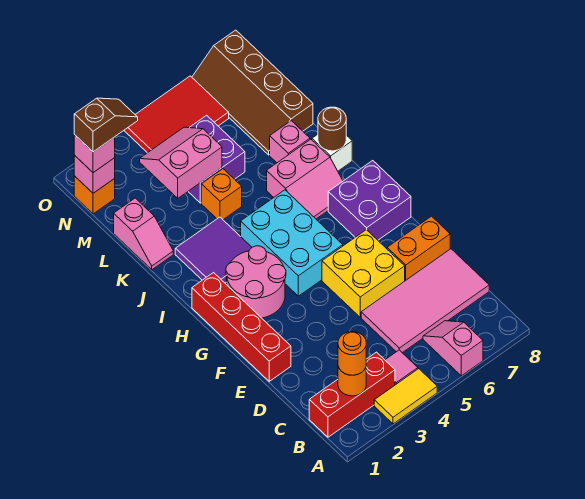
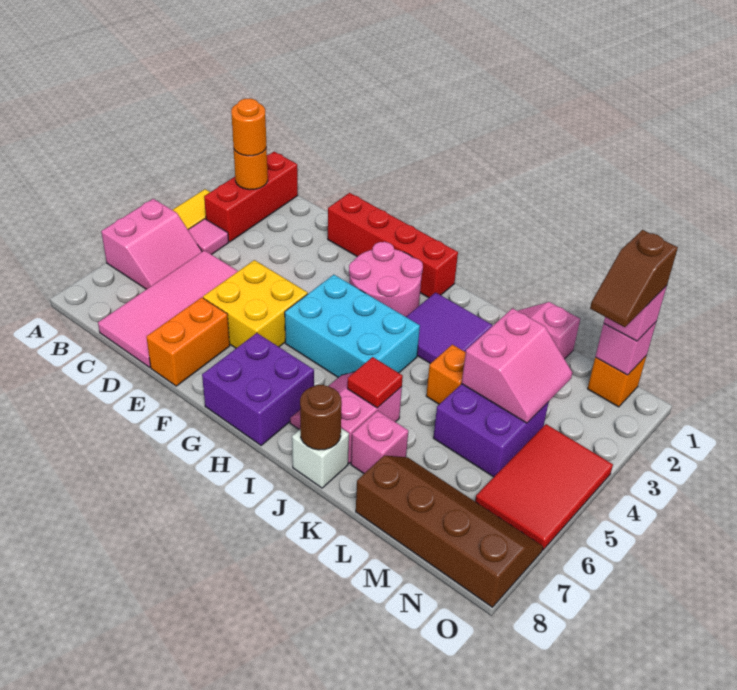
pink 1x2 slope [423,321,483,376] -> pink 2x2 slope [101,199,202,289]
none -> red 1x1 tile [347,357,403,408]

